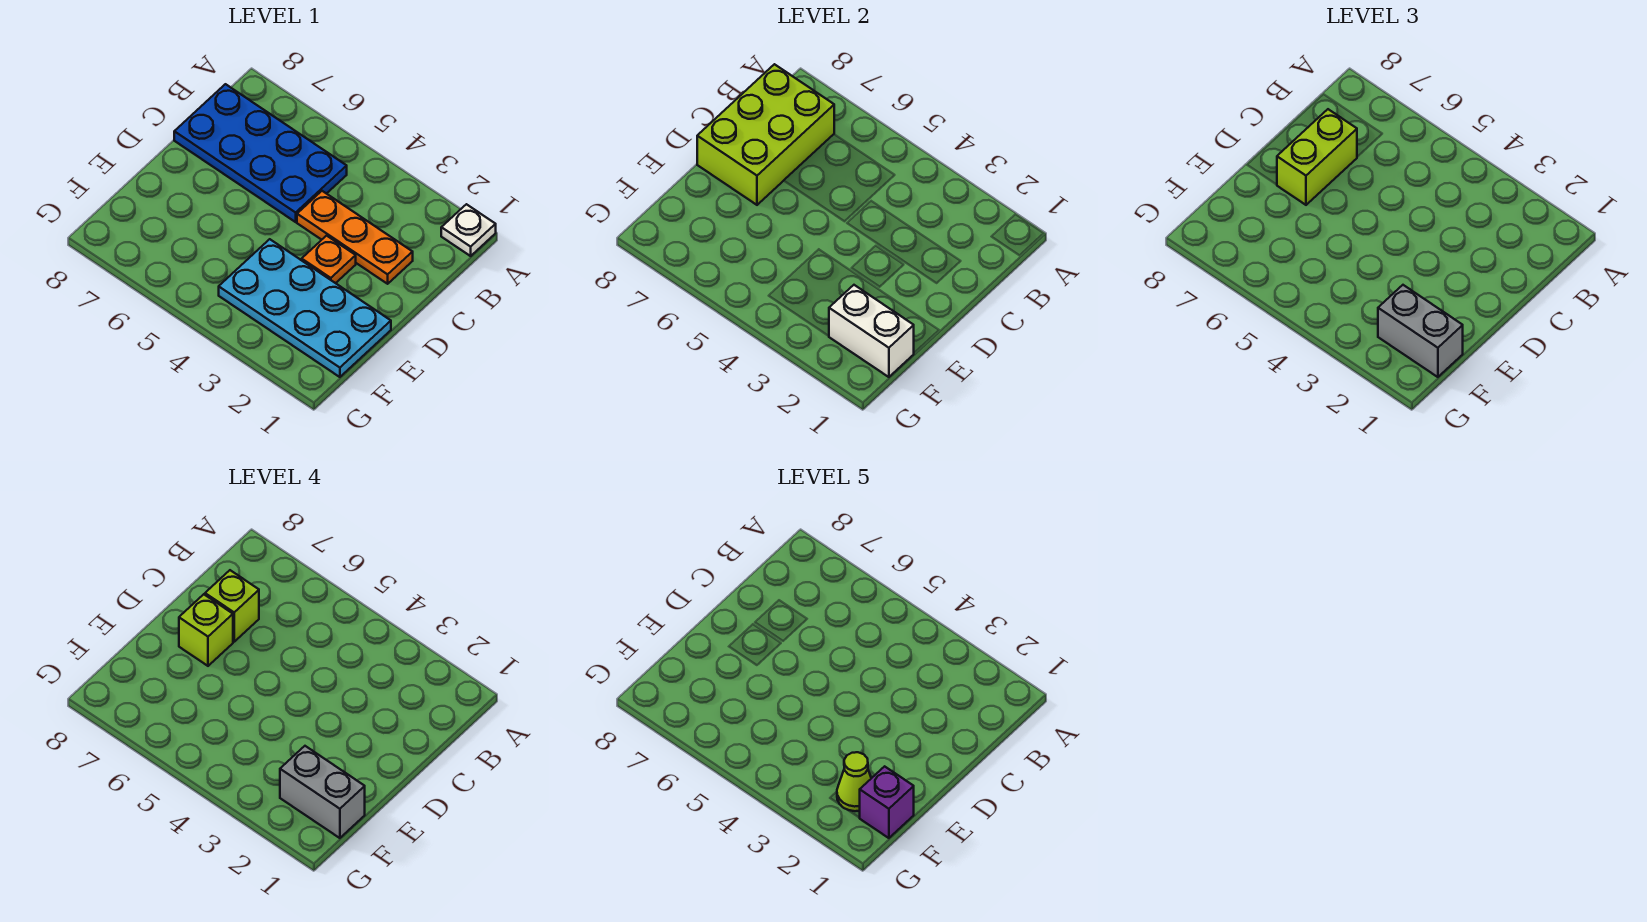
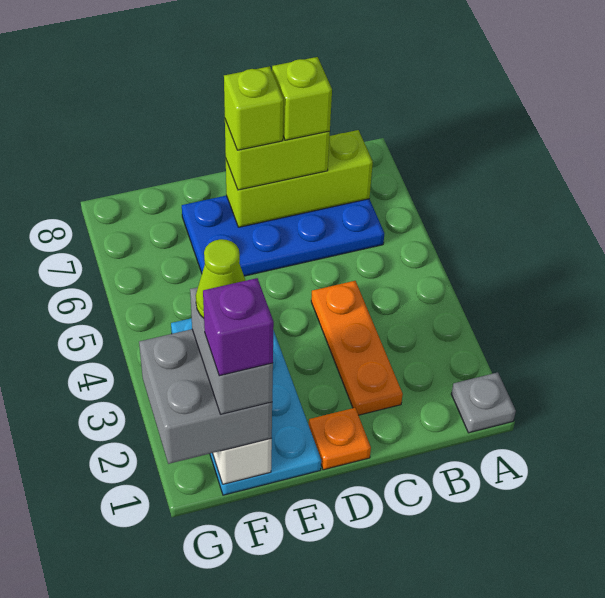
white 1x1 plate [441,204,496,256] -> grey 1x1 plate [451,372,516,433]
blue 2x4 plate [174,84,347,222] -> blue 2x4 plate turned to [182,196,384,276]
lime 2x3 brick [697,64,834,205] -> lime 1x3 brick [226,130,373,227]
orange 1x1 plate [302,236,356,283] -> orange 1x1 plate moved to [309,408,371,470]
grey 1x2 brick [1378,285,1463,377] -> grey 2x2 brick [139,329,272,464]

